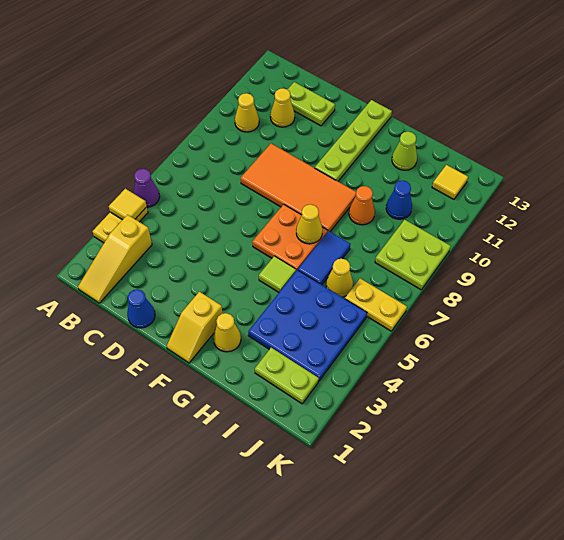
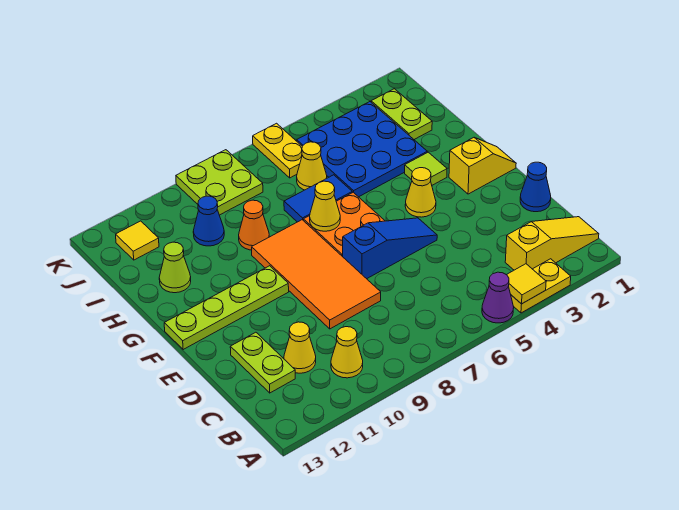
none -> blue 1x3 slope [343,218,437,279]
yellow 1x1 cone [213,313,241,352] -> yellow 1x1 cone moved to [405,168,436,217]
lime 1x1 tile [259,256,296,292] -> lime 1x1 tile moved to [405,152,447,185]

